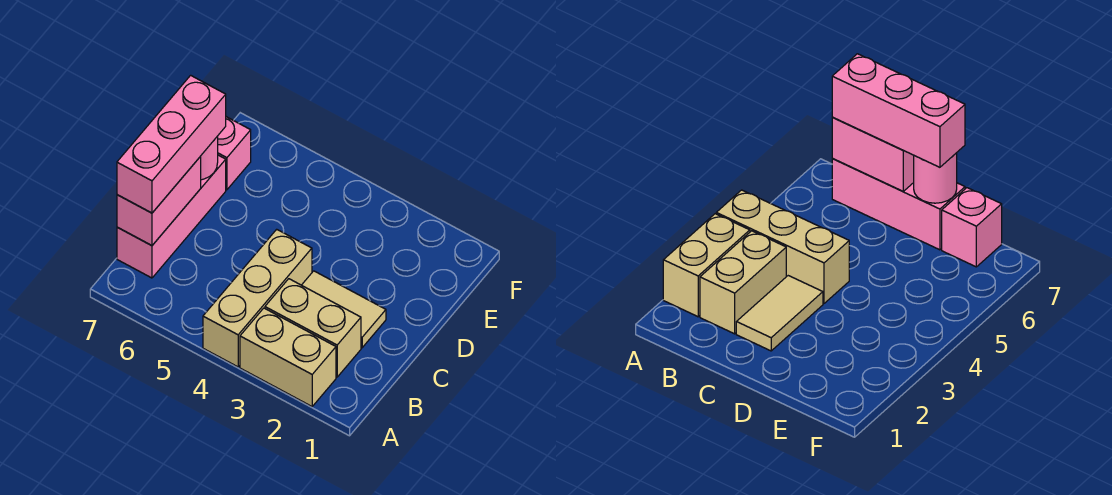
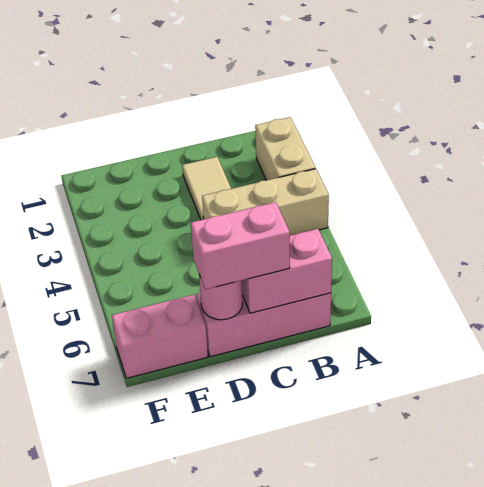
tan 1x2 brick [265,279,361,377] -> none
pink 1x3 brick [117,75,226,213] -> pink 1x2 brick [191,202,290,289]
pink 1x1 brick [218,117,251,190] -> pink 1x2 brick [112,295,208,378]

